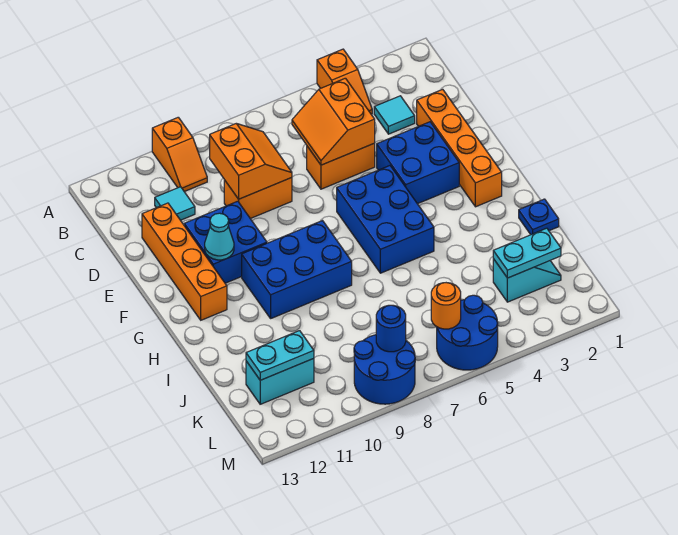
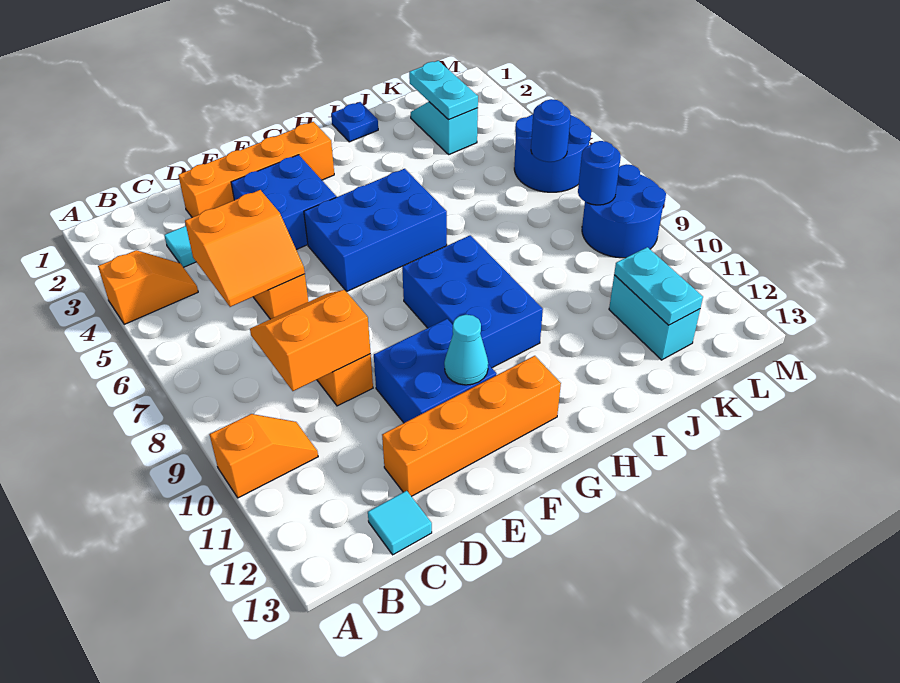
cyan 1x1 tile [155,187,195,220] -> cyan 1x1 tile moved to [368,491,432,555]
orange 1x1 round brick [431,283,461,329] -> blue 1x1 round brick [531,99,571,162]

